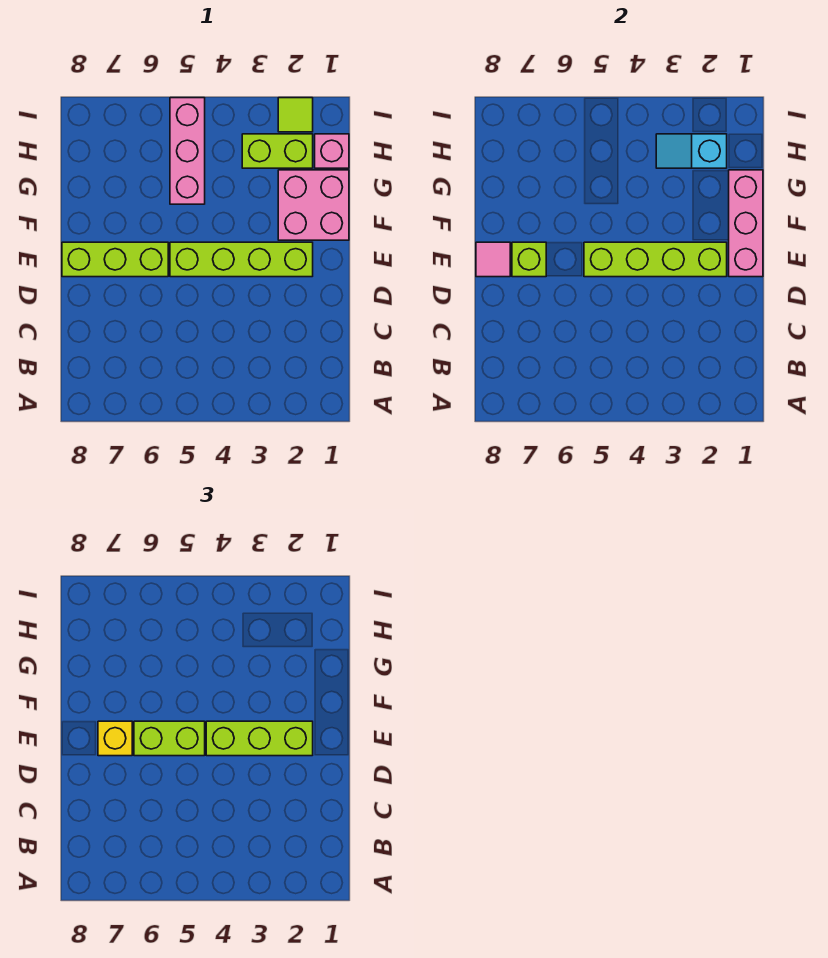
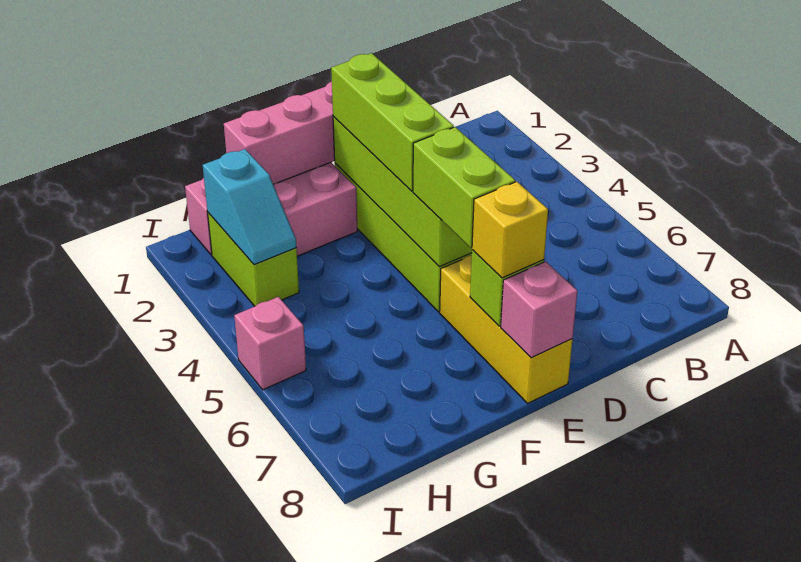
lime 1x3 brick [62,242,168,277] -> yellow 1x3 brick [440,255,573,403]
pink 1x1 tile [476,242,510,277] -> pink 1x1 brick [501,261,577,358]
pink 1x3 brick [170,98,205,204] -> pink 1x1 brick [234,297,306,390]
lime 1x1 tile [278,98,313,132] -> none

